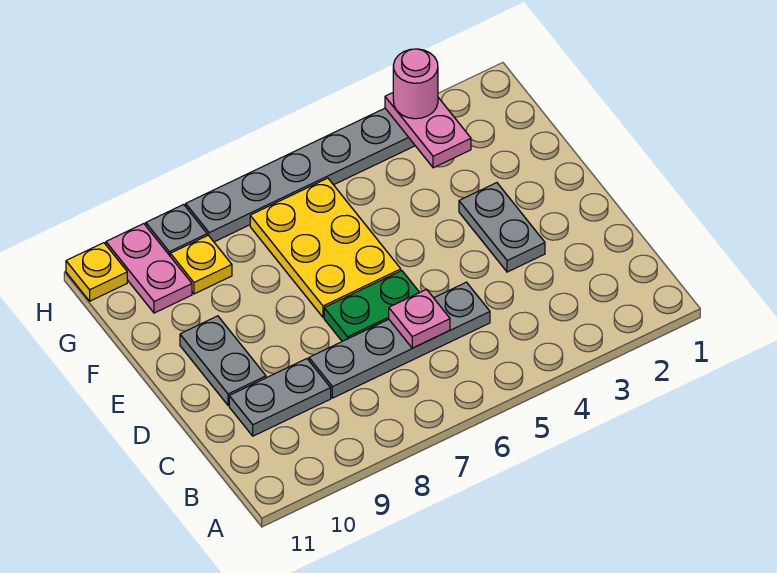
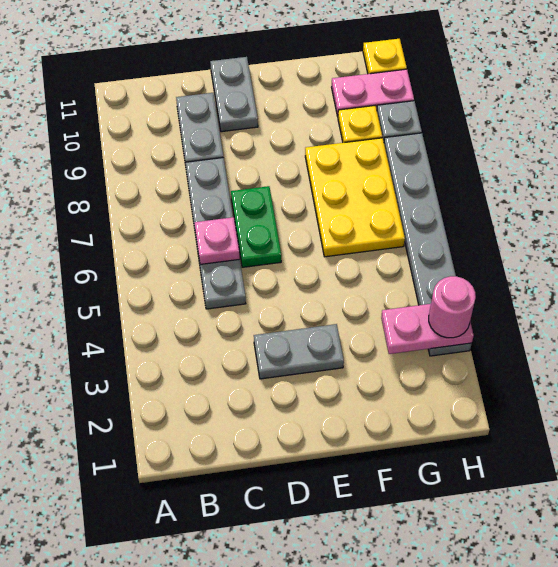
grey 1x2 plate [180,316,266,405] -> grey 1x2 plate turned to [210,57,258,132]
yellow 2x3 plate [250,178,401,317] -> yellow 2x3 plate turned to [305,138,405,257]

